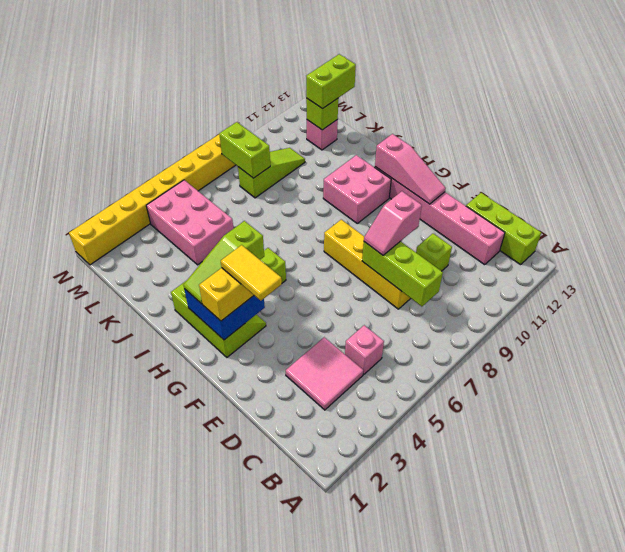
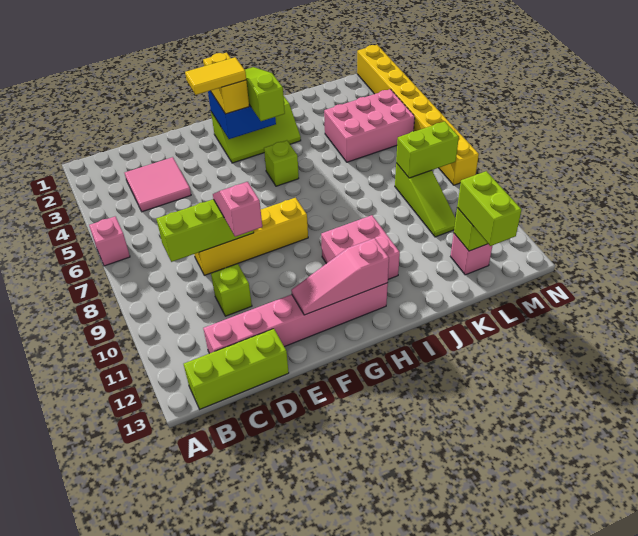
pink 1x1 brick [345,325,384,374] -> pink 1x1 brick moved to [89,216,130,266]

